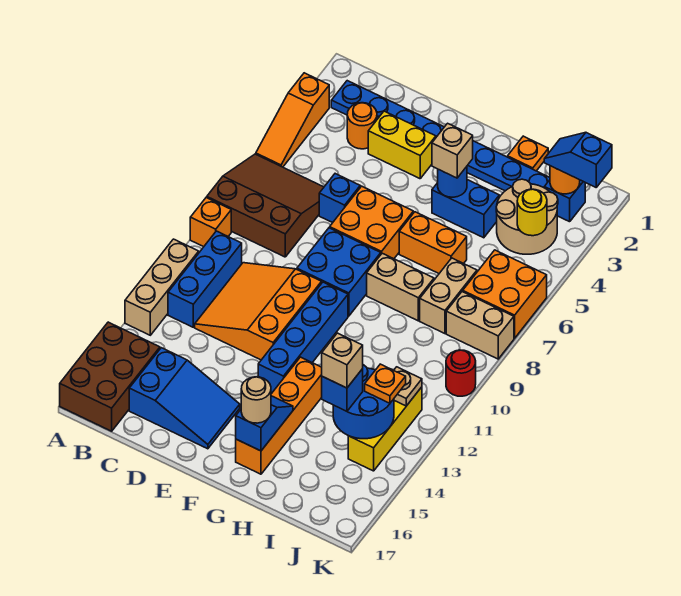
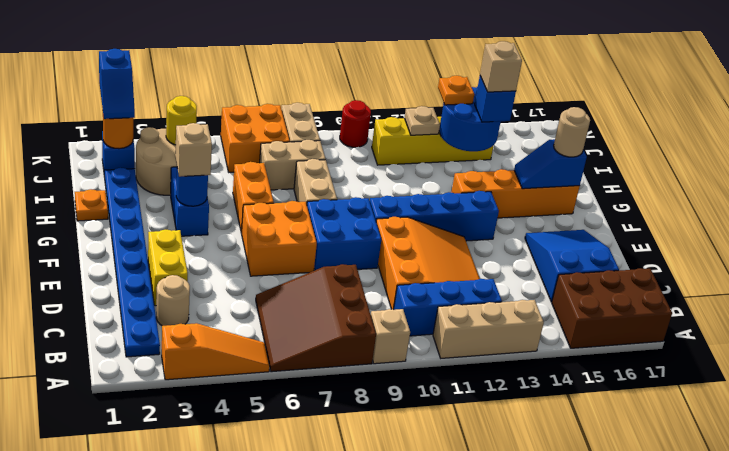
orange 1x1 brick [190,197,231,247] -> tan 1x1 brick [371,309,410,364]
orange 1x1 round brick [347,103,377,149] -> tan 1x1 round brick [156,275,190,326]
orange 3x3 slope [195,263,321,360] -> orange 3x3 slope turned to [376,217,480,309]
blue 1x1 brick [319,174,360,223] -> none
yellow 1x3 brick [348,387,422,471] -> yellow 1x4 brick [372,117,494,165]

